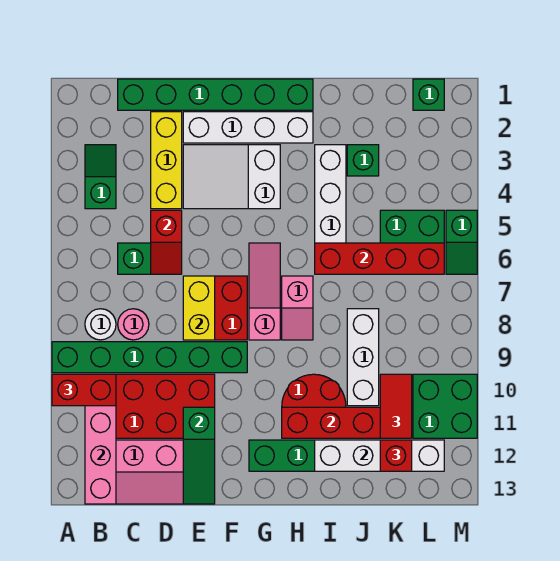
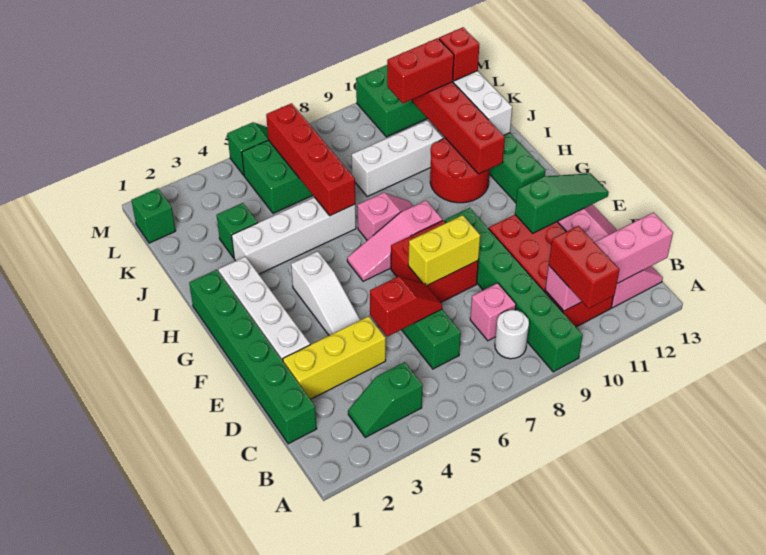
pink 1x1 round brick [118,309,149,340] -> pink 1x1 brick [470,283,516,341]
white 2x3 slope [183,145,280,209] -> white 1x3 slope [291,251,360,335]
red 1x2 tile [380,374,412,438] -> red 1x2 brick [387,38,454,103]

